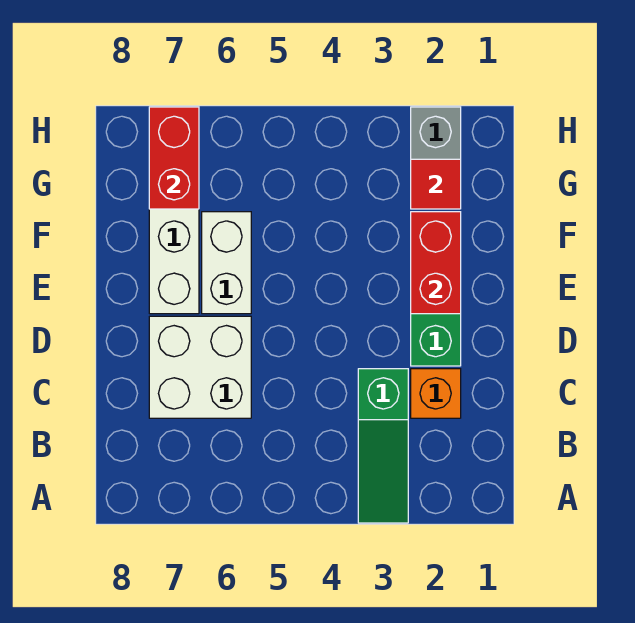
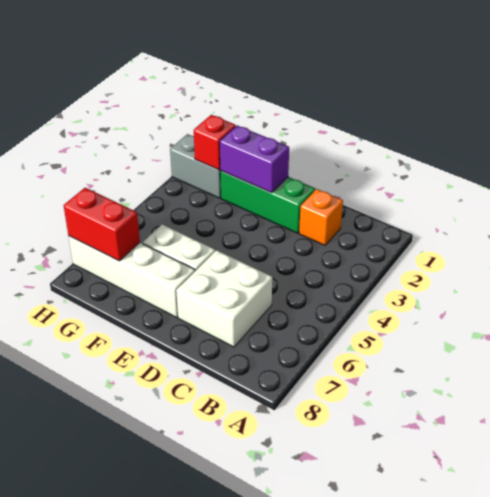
green 1x3 slope [358,369,408,523] -> none
red 1x2 brick [411,212,461,314] -> purple 1x2 brick [220,125,289,193]
red 1x1 tile [411,159,461,209] -> red 1x1 brick [194,115,236,170]

